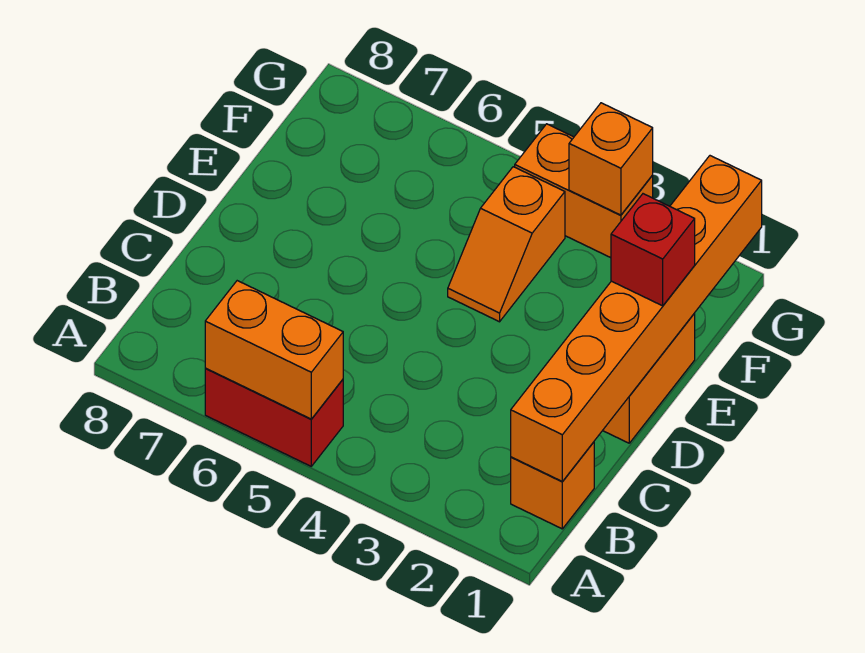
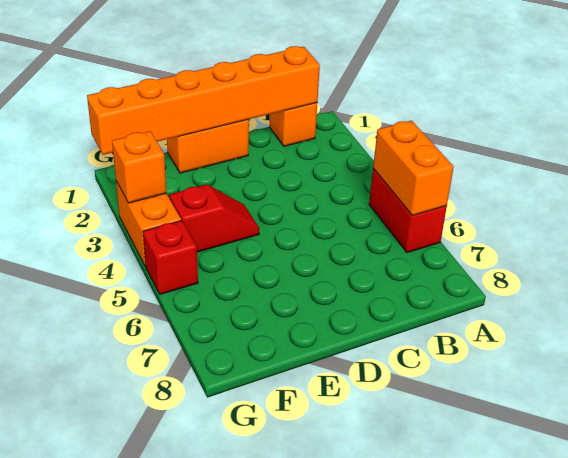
red 1x1 brick [611,194,695,306] -> red 1x1 brick moved to [143,220,198,294]
orange 1x2 slope [448,167,565,322] -> red 1x2 slope [169,185,259,252]

